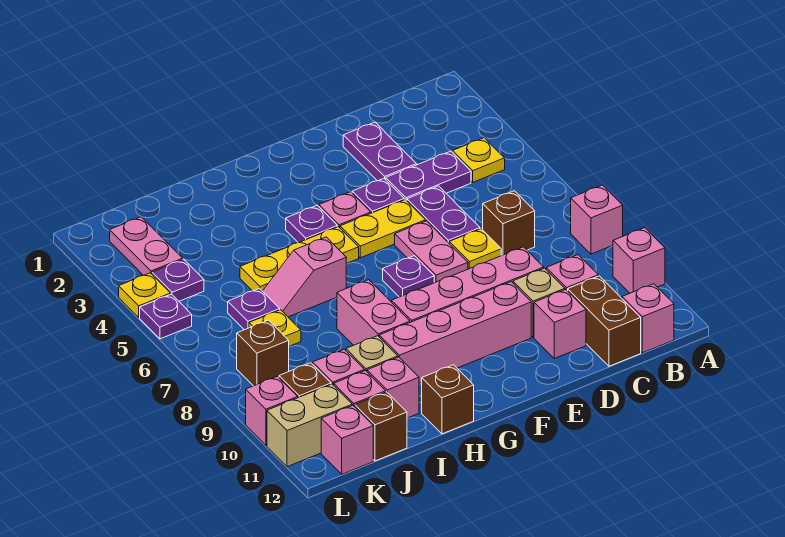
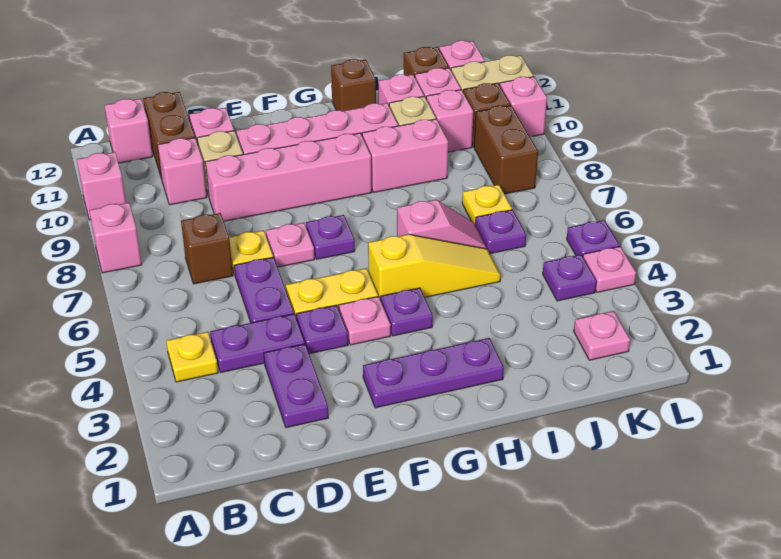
pink 1x2 plate [395,221,468,283] -> pink 1x1 plate [266,223,315,267]
none -> purple 1x3 plate [363,338,504,408]
yellow 1x3 plate [240,227,359,291] -> yellow 1x3 slope [368,234,501,300]
pink 1x2 brick [337,280,410,345] -> pink 1x2 brick turned to [362,119,448,192]
pink 1x2 plate [110,217,183,275] -> pink 1x1 plate [574,311,630,360]
brown 1x1 brick [237,320,289,386] -> brown 1x2 brick [474,105,538,194]
yellow 1x1 plate [119,273,170,317] -> pink 1x1 plate [583,247,636,292]

